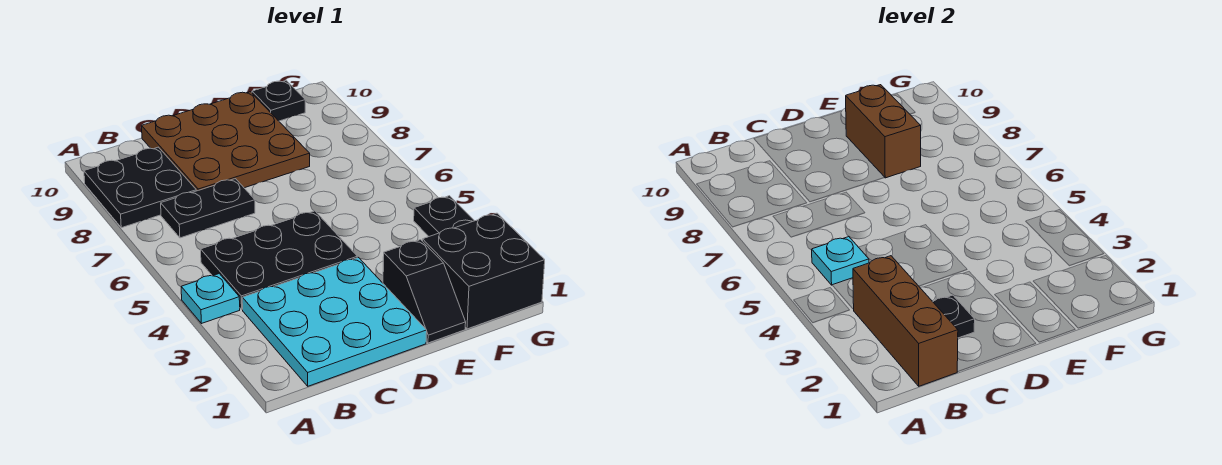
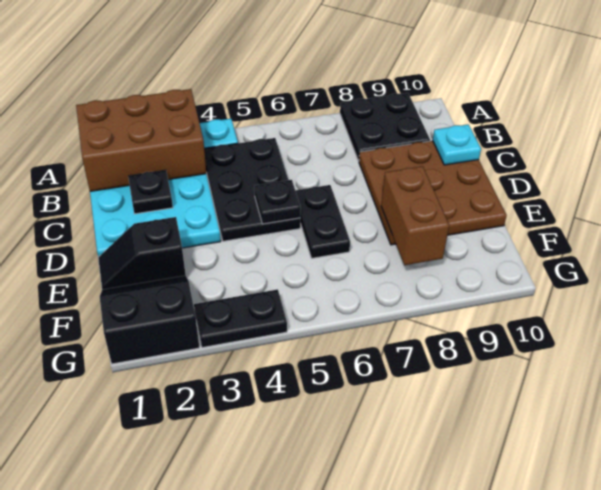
brown 1x3 brick [853,256,958,386] -> brown 2x3 brick [76,89,206,191]
cyan 1x1 plate [812,237,869,285] -> cyan 1x1 plate moved to [433,124,481,165]
black 1x2 plate [161,179,255,238] -> black 1x2 plate moved to [295,185,350,258]
brown 1x2 brick [846,85,921,178] -> brown 1x2 brick turned to [381,166,449,265]
black 2x2 brick [422,213,545,329] -> black 2x2 slope [100,276,199,364]
black 1x1 plate [252,80,305,121] -> black 1x1 plate moved to [254,180,301,224]

